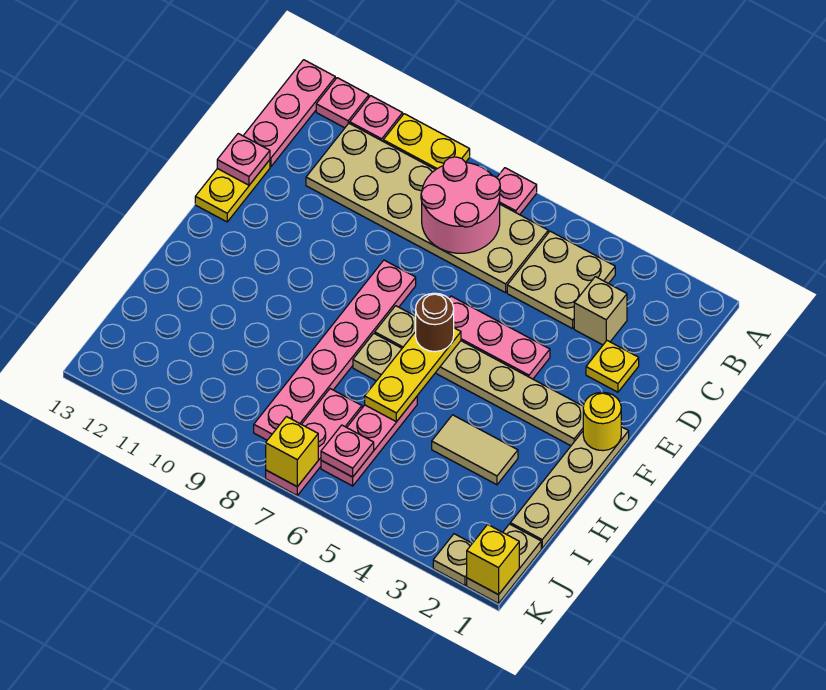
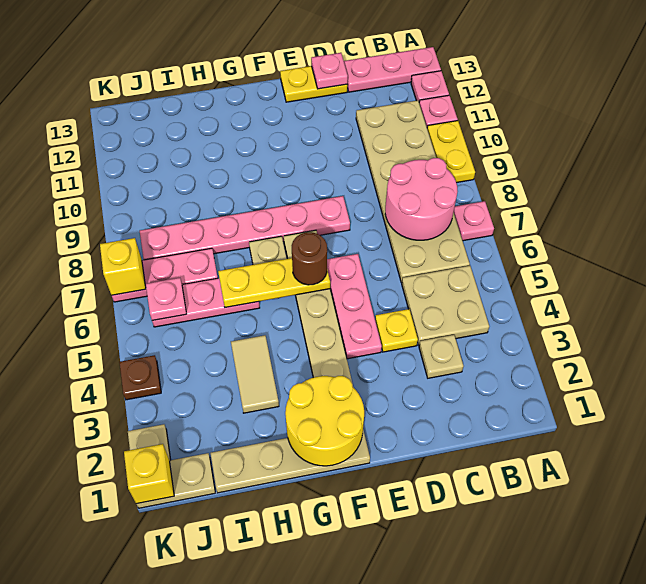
tan 1x1 brick [574,277,627,345] -> tan 1x1 plate [419,335,464,378]
yellow 1x1 plate [586,341,639,392] -> yellow 1x1 plate moved to [375,309,418,352]
yellow 1x1 round brick [583,392,621,451] -> yellow 2x2 round brick [285,376,364,466]
none -> brown 1x1 plate [119,355,161,400]

